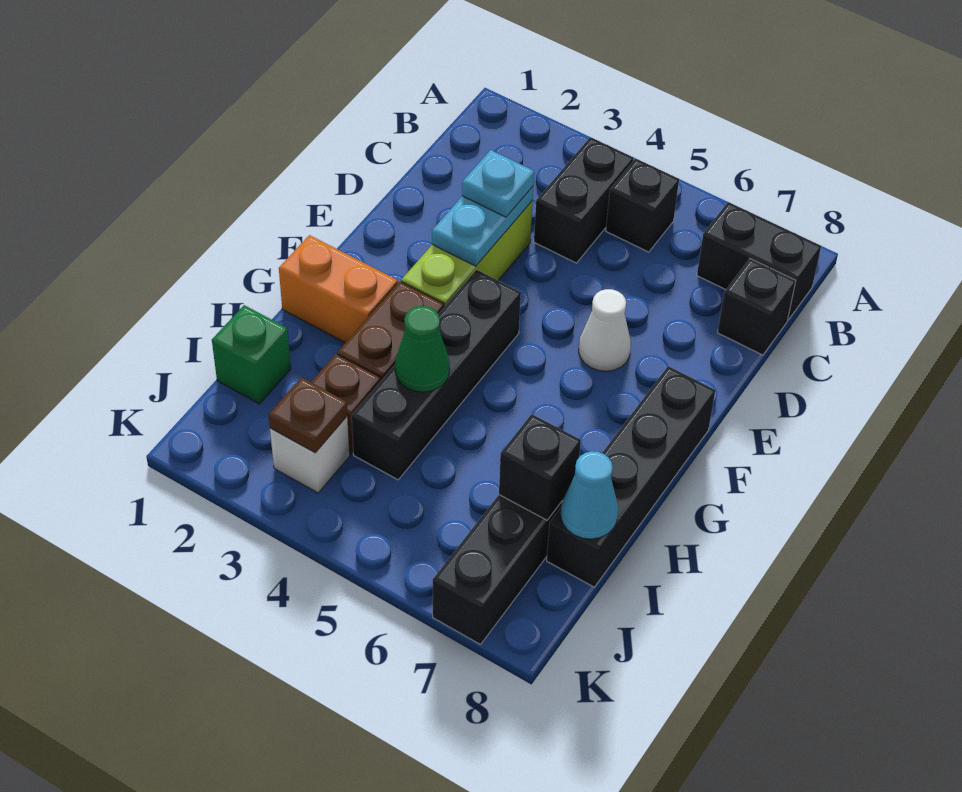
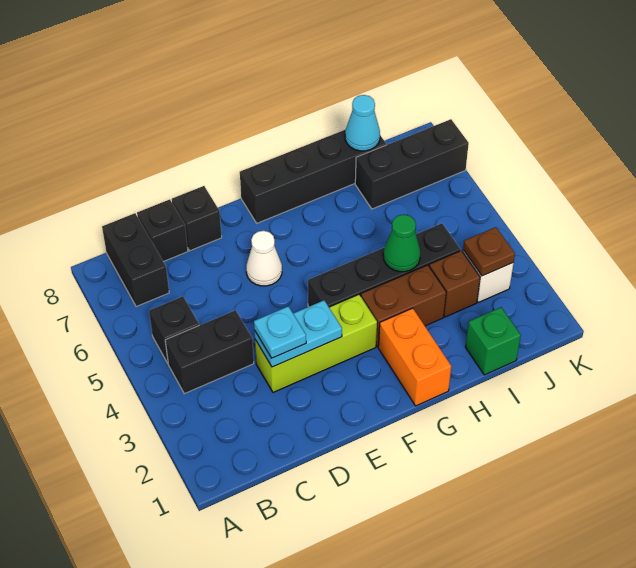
black 1x1 brick [499,414,581,520] -> black 1x1 brick moved to [172,186,222,251]

